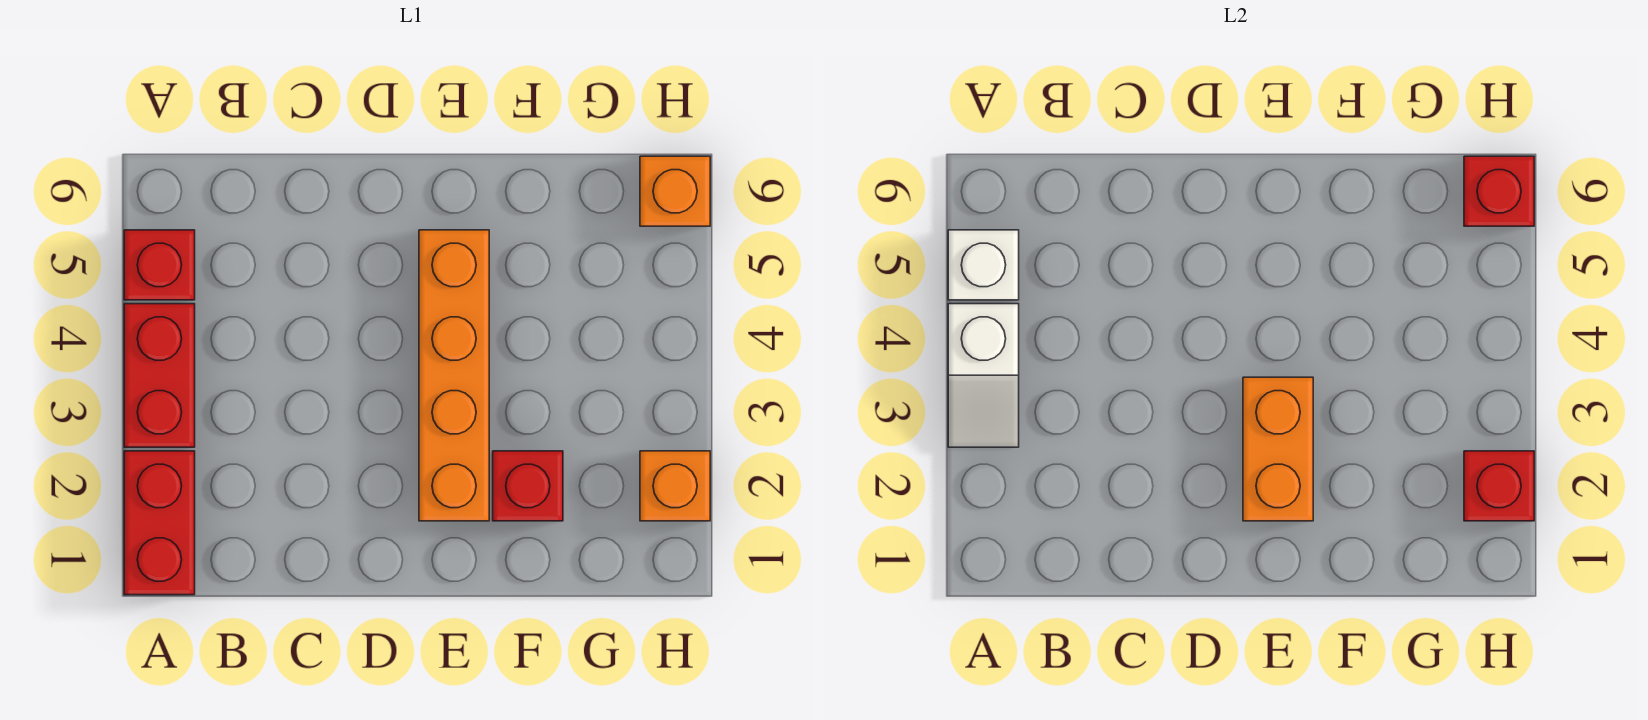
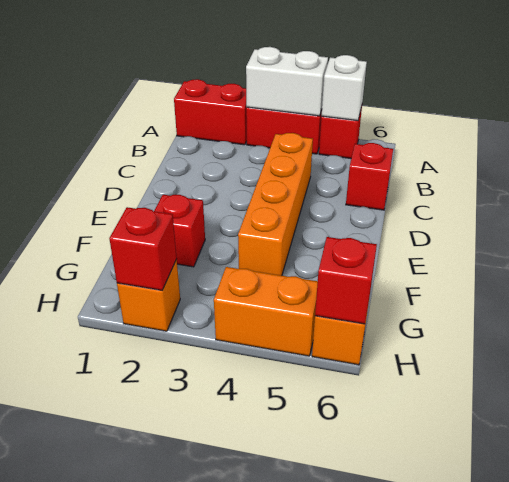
white 1x2 slope [948,304,1019,447] -> white 1x2 brick [246,47,328,116]
none -> red 1x1 brick [346,143,393,210]
orange 1x4 brick [419,230,489,521] -> orange 1x4 brick turned to [238,133,313,276]
orange 1x2 brick [1243,377,1313,521] -> orange 1x2 brick moved to [214,267,318,356]

